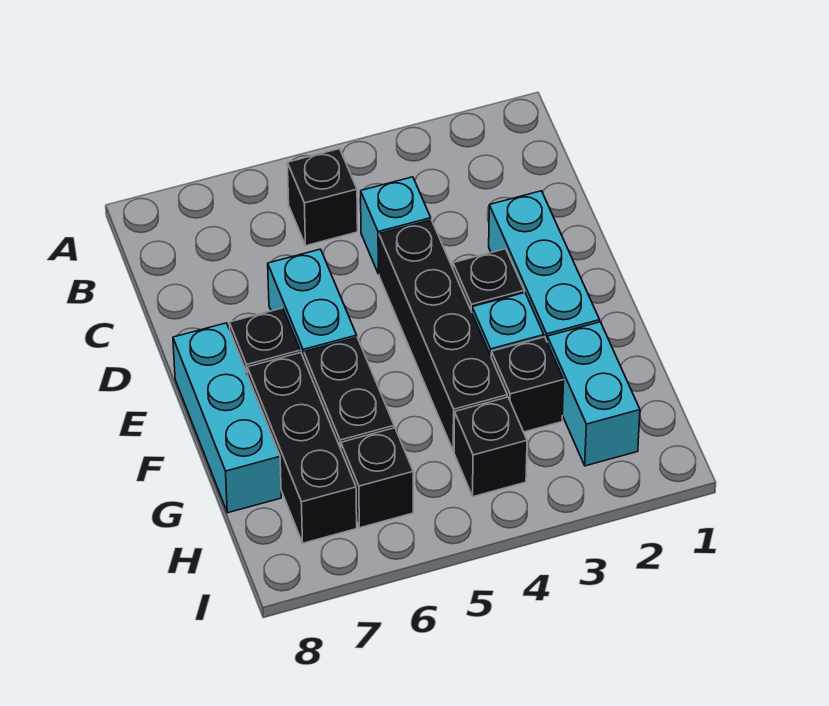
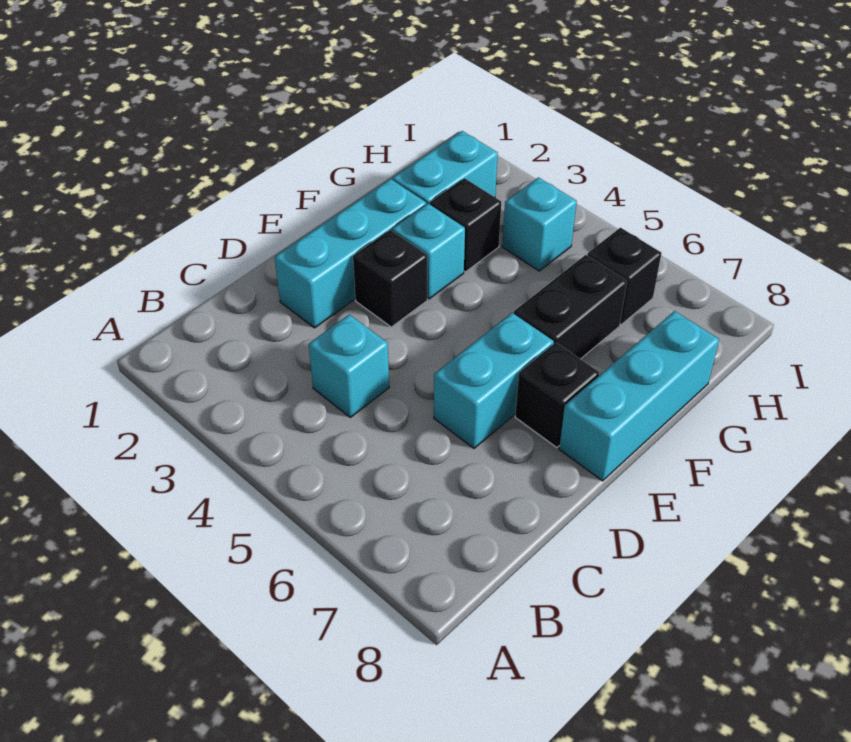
black 1x1 brick [287,149,358,246] -> none
black 1x4 brick [379,220,507,451] -> none
black 1x3 brick [247,353,357,543] -> none
black 1x1 brick [454,397,527,497] -> cyan 1x1 brick [502,178,577,271]

